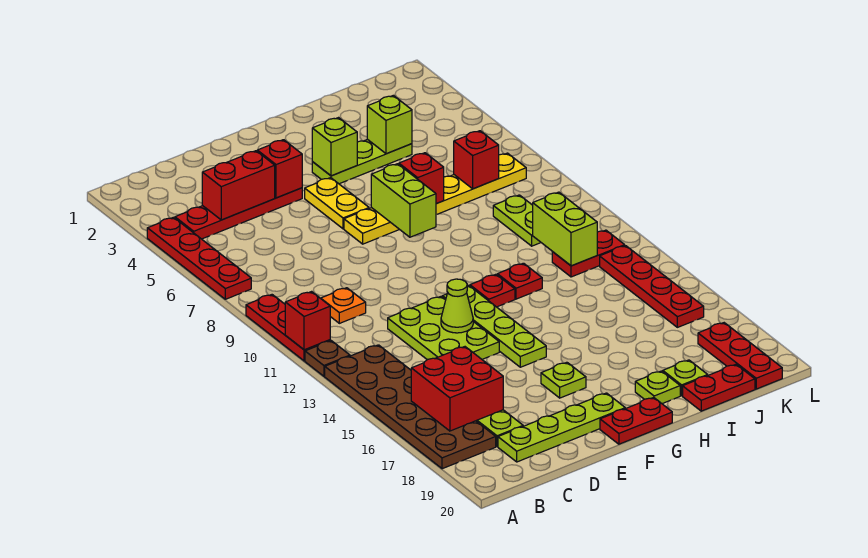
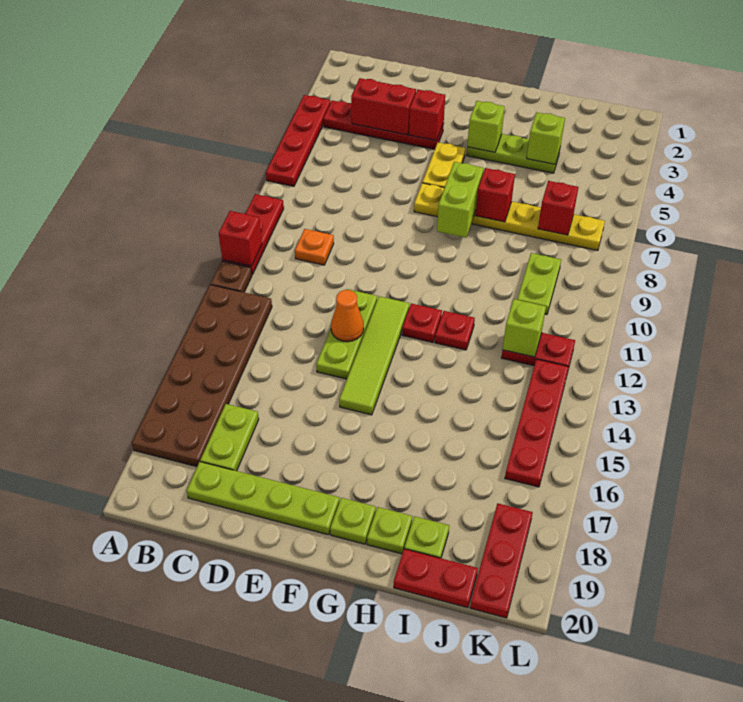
red 2x2 brick [411,347,503,431] -> none
lime 2x3 plate [388,297,499,360] -> lime 1x3 plate [316,289,377,379]
lime 1x1 cone [441,279,473,333] -> orange 1x1 cone [331,290,364,342]
lime 1x4 plate [442,285,546,367] -> lime 1x4 tile [339,296,409,415]
lime 1x1 plate [541,362,586,398] -> lime 1x1 plate moved to [330,498,376,544]
red 1x2 plate [600,397,672,444] -> none
lime 1x2 brick [533,192,597,266] -> lime 1x1 brick [503,299,546,357]

